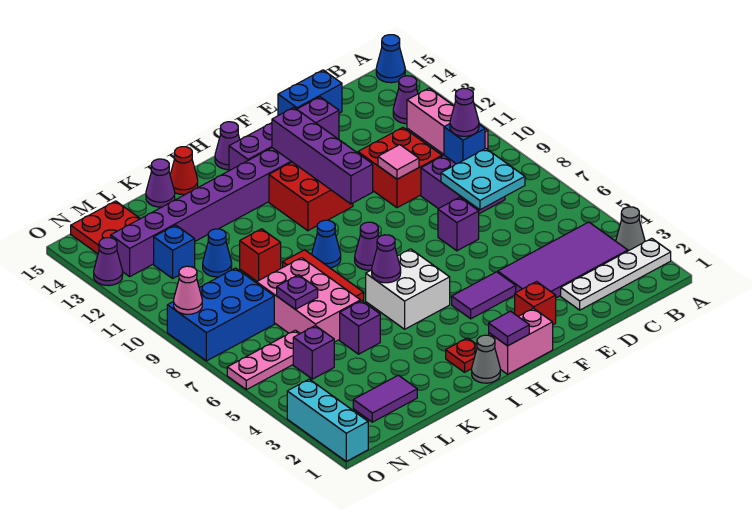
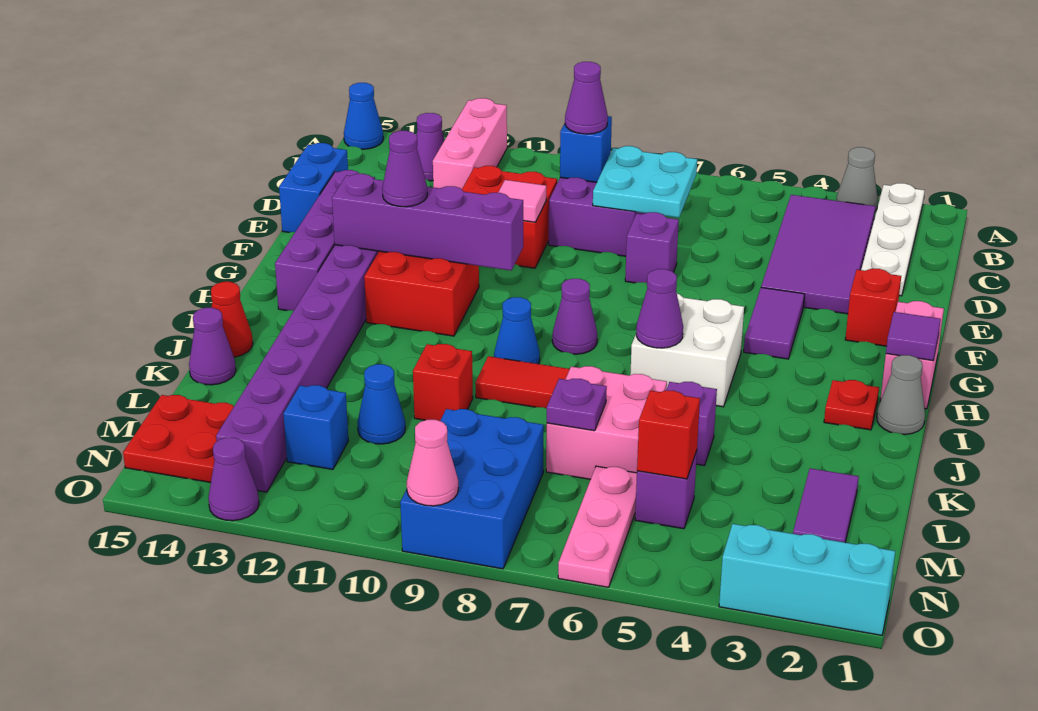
pink 1x3 brick [407,88,488,154] -> pink 1x3 brick turned to [433,98,507,189]
purple 1x1 cone [215,122,240,170] -> purple 1x1 cone moved to [382,131,427,207]
pink 2x3 brick [257,258,361,342] -> pink 2x2 brick [546,366,667,479]
none -> red 1x1 brick [637,390,700,479]

